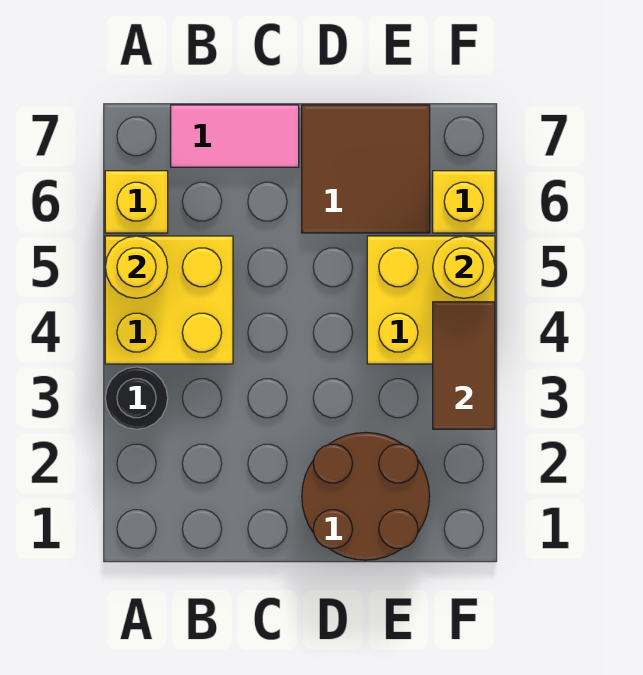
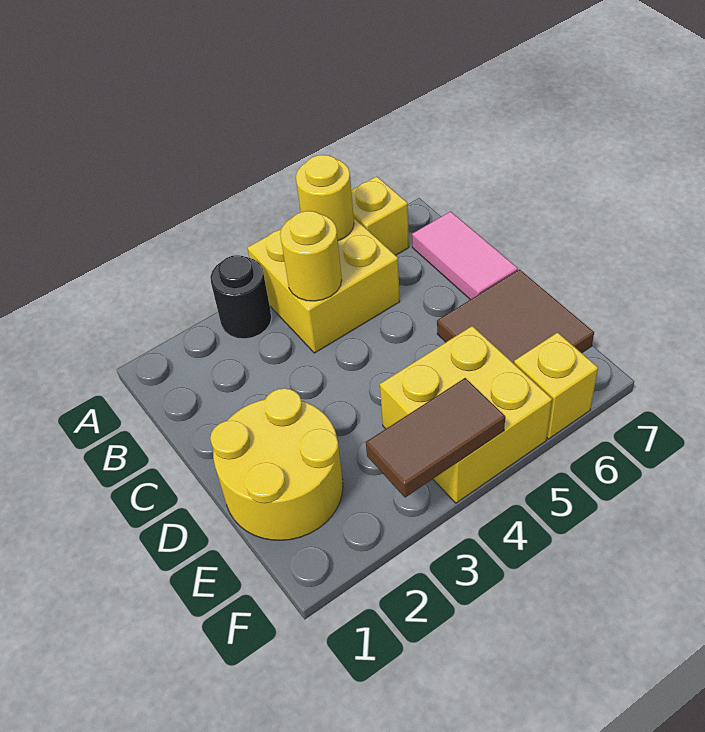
brown 2x2 round brick [302,432,430,560] -> yellow 2x2 round brick [210,388,343,540]
yellow 1x1 round brick [433,236,495,298] -> yellow 1x1 round brick moved to [280,211,342,301]

